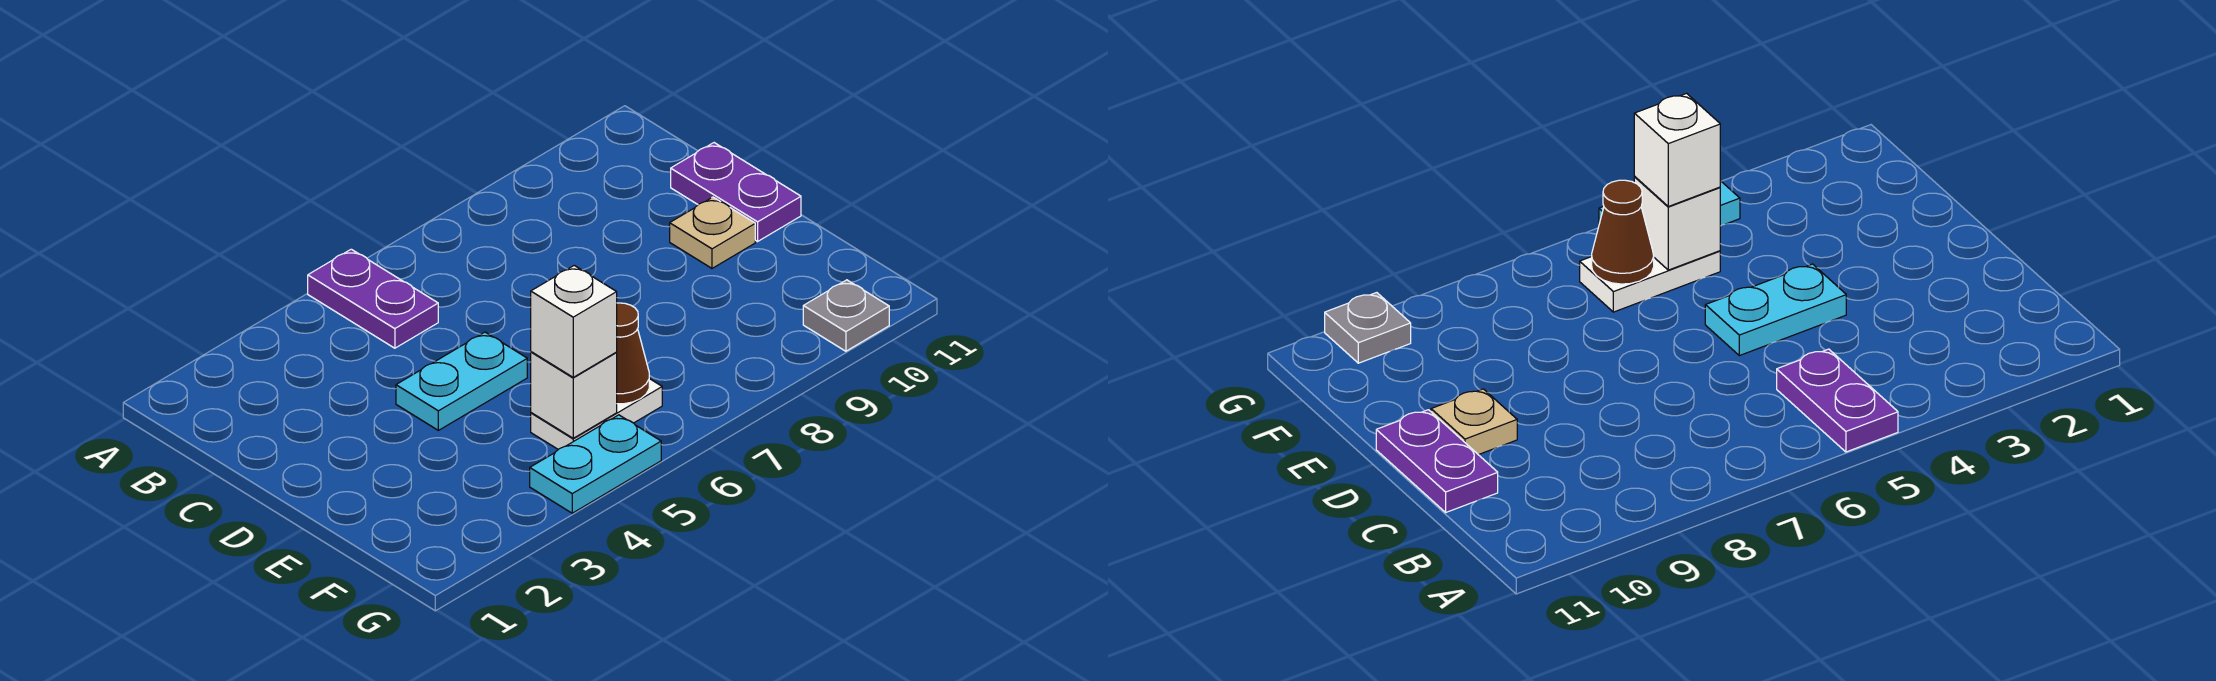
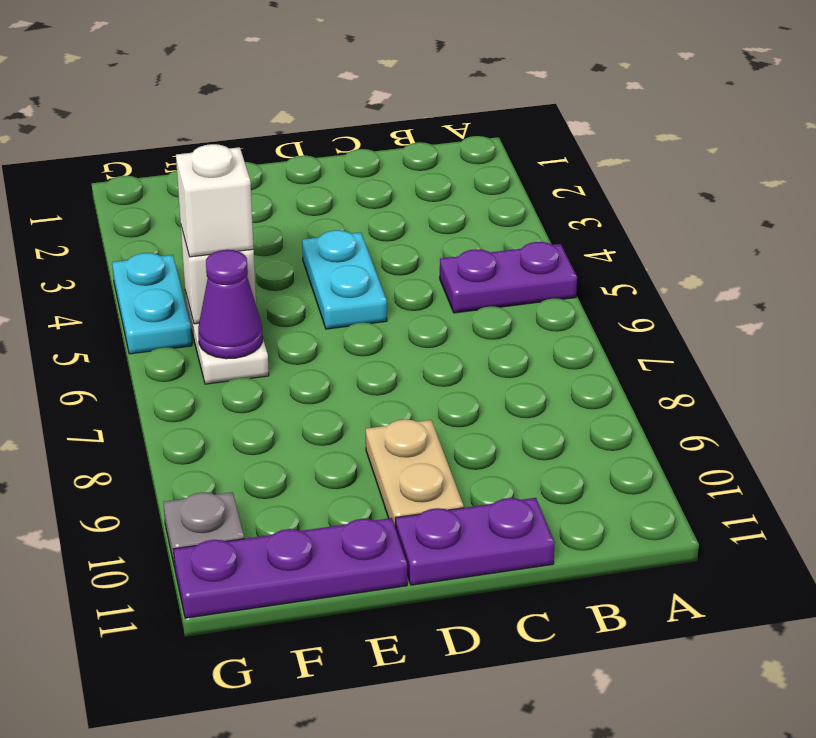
tan 1x1 plate [670,197,755,268] -> tan 1x2 plate [366,419,464,528]
none -> purple 1x3 plate [173,518,407,618]
brown 1x1 cone [616,303,649,404] -> purple 1x1 cone [198,250,263,359]

